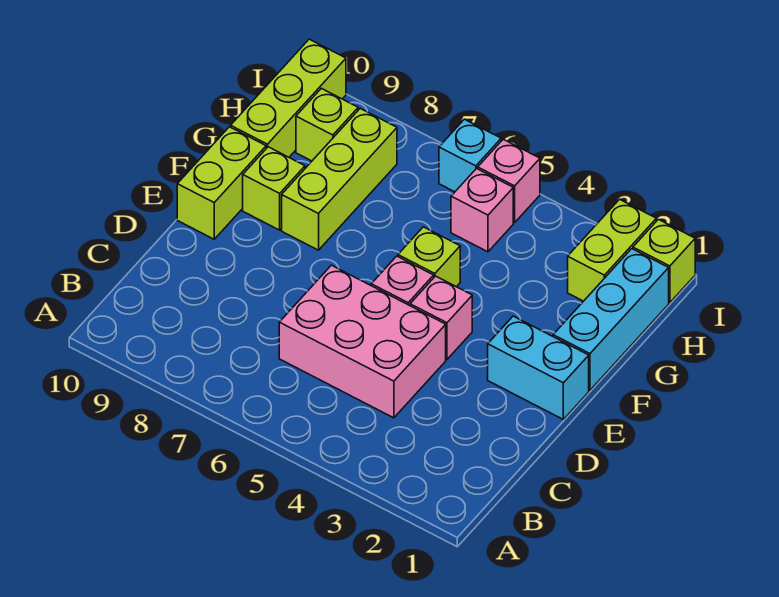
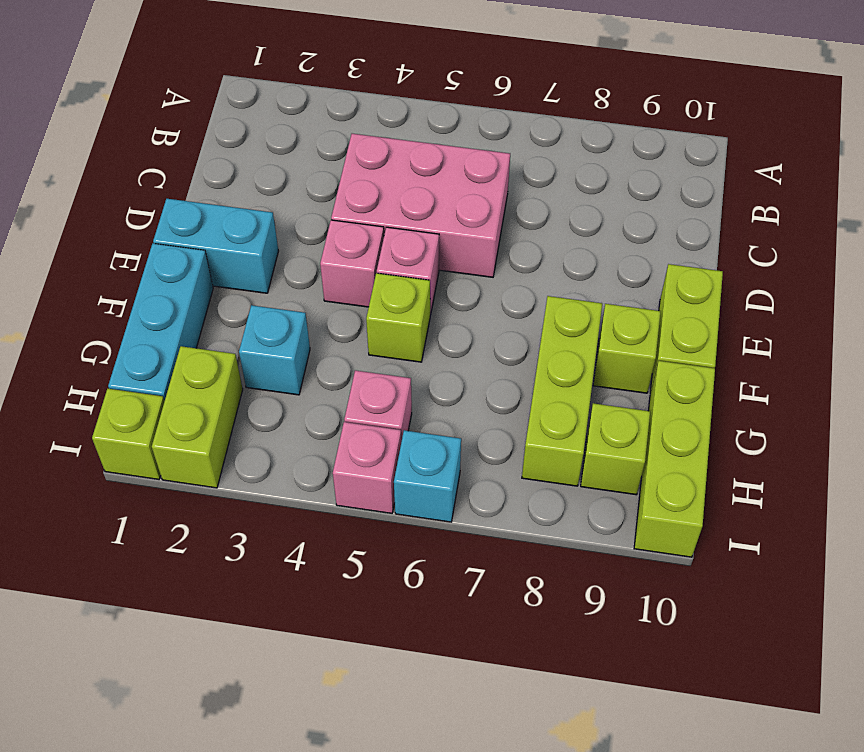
none -> cyan 1x1 brick [239,305,310,395]

